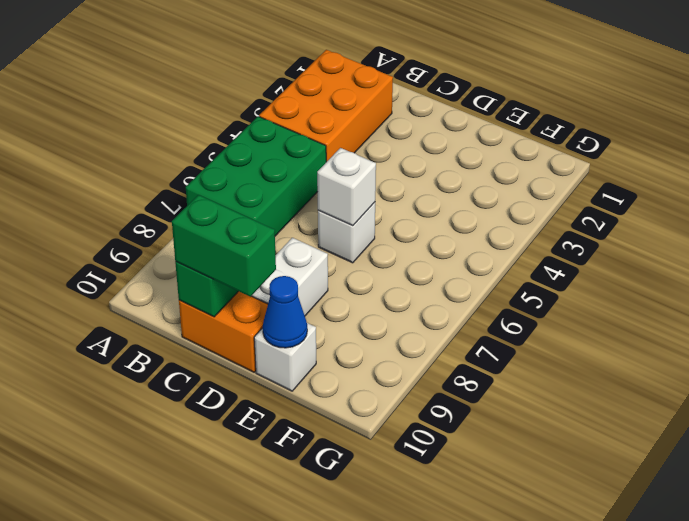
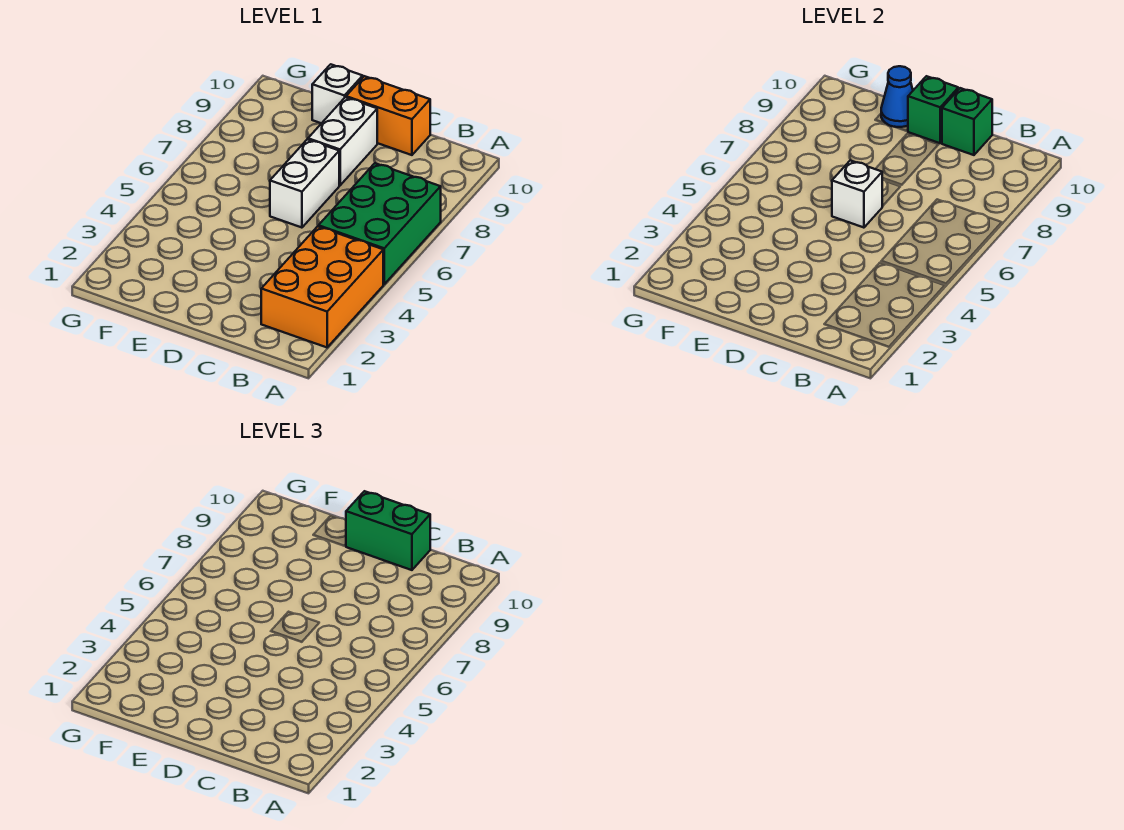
white 1x1 brick [318,202,375,263] -> white 1x2 brick [270,139,339,228]
none -> green 1x1 brick [908,76,958,143]

